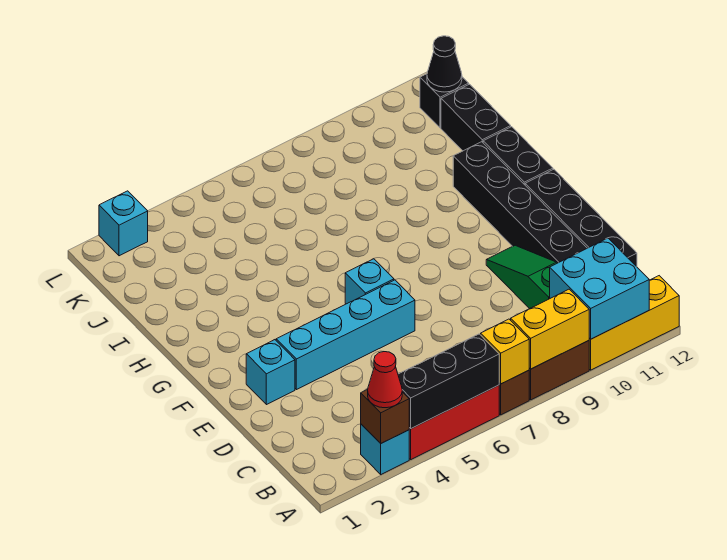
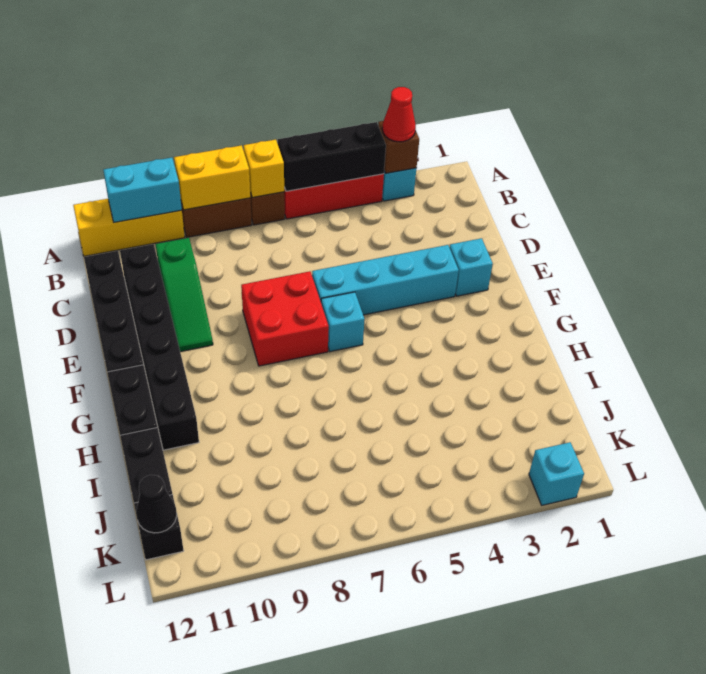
cyan 2x2 brick [550,238,649,339] -> cyan 1x2 brick [103,158,182,222]
none -> red 2x2 brick [241,271,329,366]

